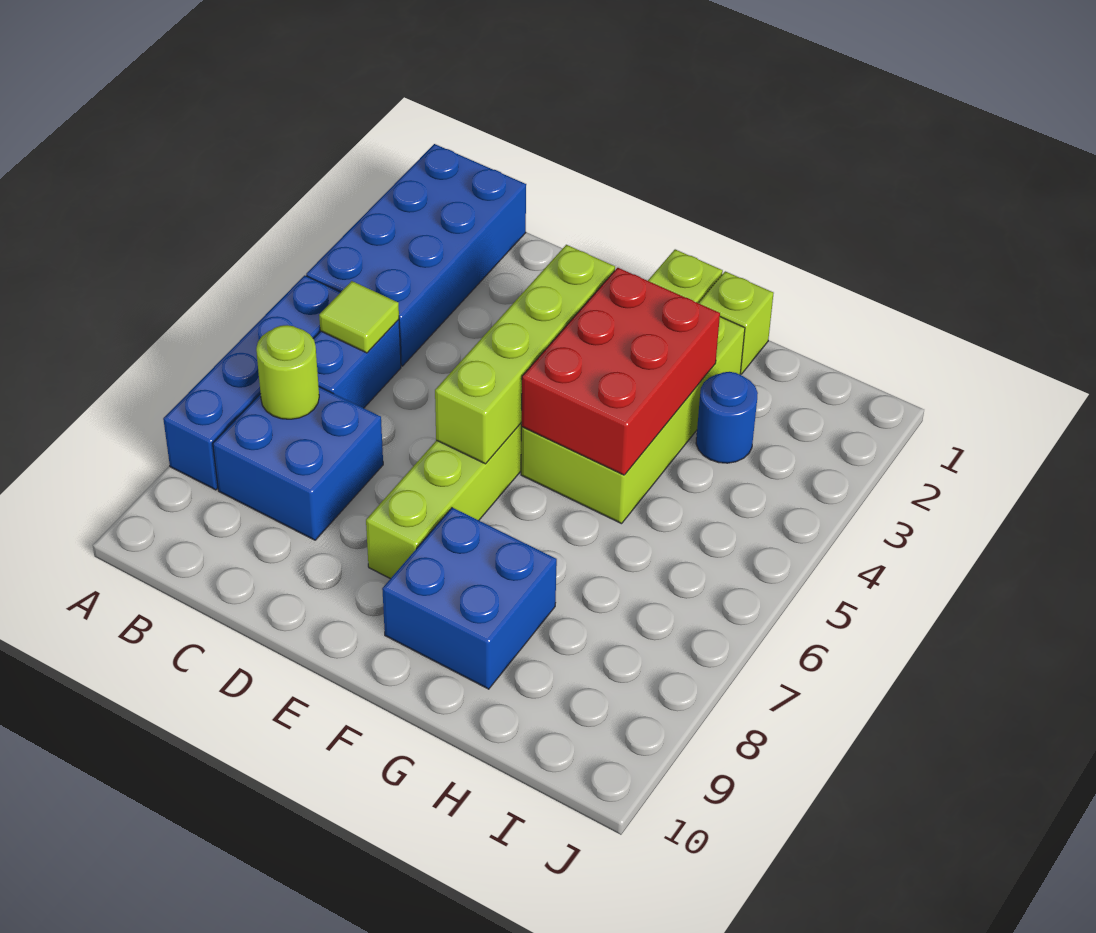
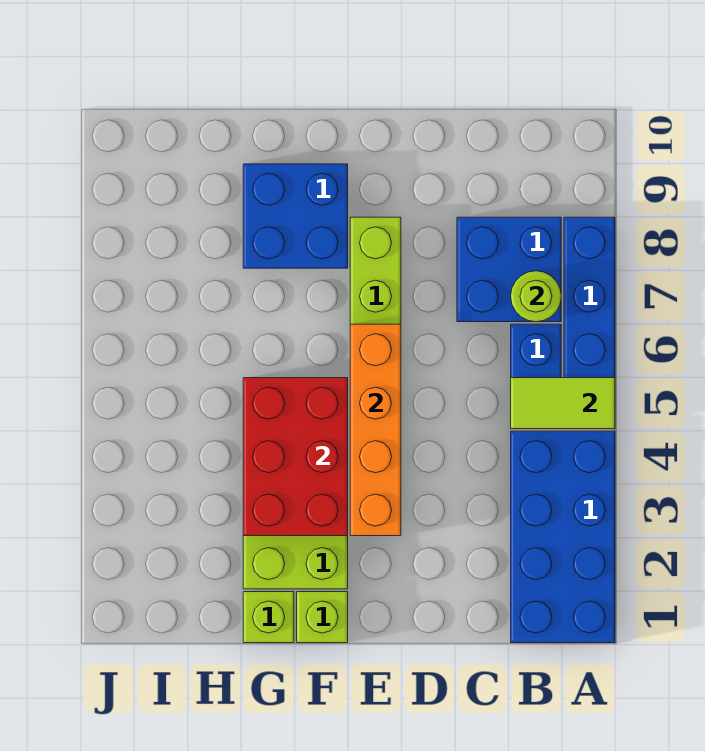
lime 1x1 tile [319,281,399,353] -> lime 1x2 tile [511,378,615,429]
lime 1x4 brick [435,245,615,464] -> orange 1x4 brick [350,324,401,536]
blue 1x1 round brick [696,372,758,463] -> none

